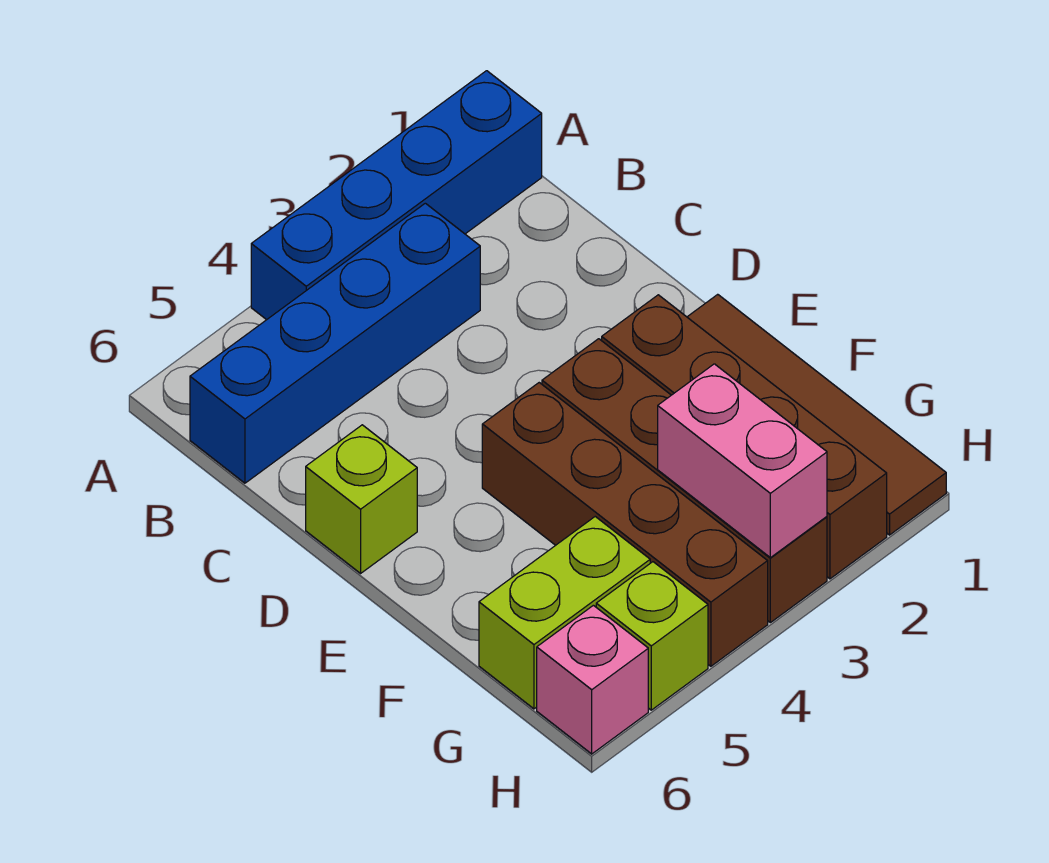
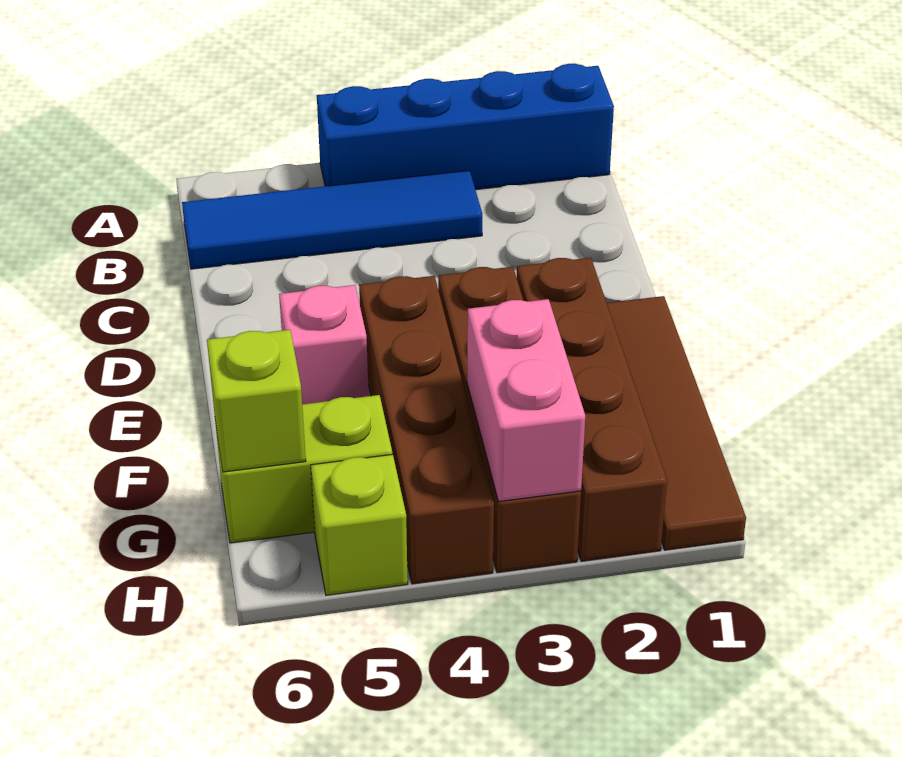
blue 1x4 brick [190,203,480,483] -> blue 1x4 tile [182,170,482,269]
lime 1x1 brick [306,425,417,573] -> lime 1x1 brick moved to [207,330,306,472]
pink 1x1 brick [537,605,648,754] -> pink 1x1 brick moved to [279,285,369,404]

